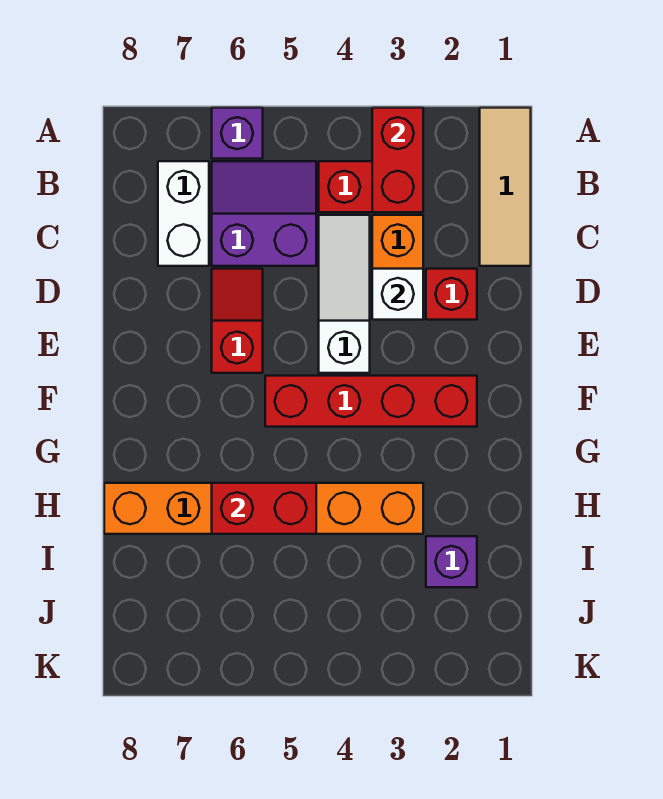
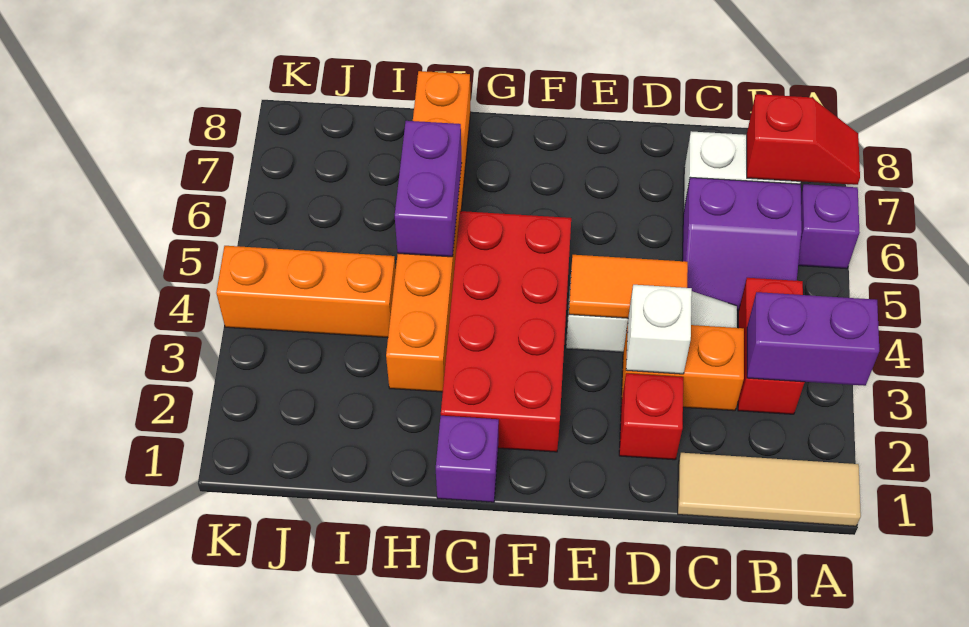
red 1x2 brick [372,108,423,212] -> purple 1x2 brick [747,292,879,386]
purple 2x2 slope [212,161,316,266] -> purple 2x2 slope turned to [682,177,802,310]
none -> orange 1x2 tile [569,255,688,318]
red 1x2 slope [212,269,263,373] -> red 1x2 slope moved to [747,94,860,185]
red 1x4 brick [265,376,477,427] -> red 2x4 brick [441,211,571,452]
red 1x2 brick [212,483,316,534] -> purple 1x2 brick [395,121,462,257]
purple 1x1 brick [426,536,477,587] -> purple 1x1 brick moved to [436,416,499,502]
none -> orange 1x3 brick [216,246,396,337]

